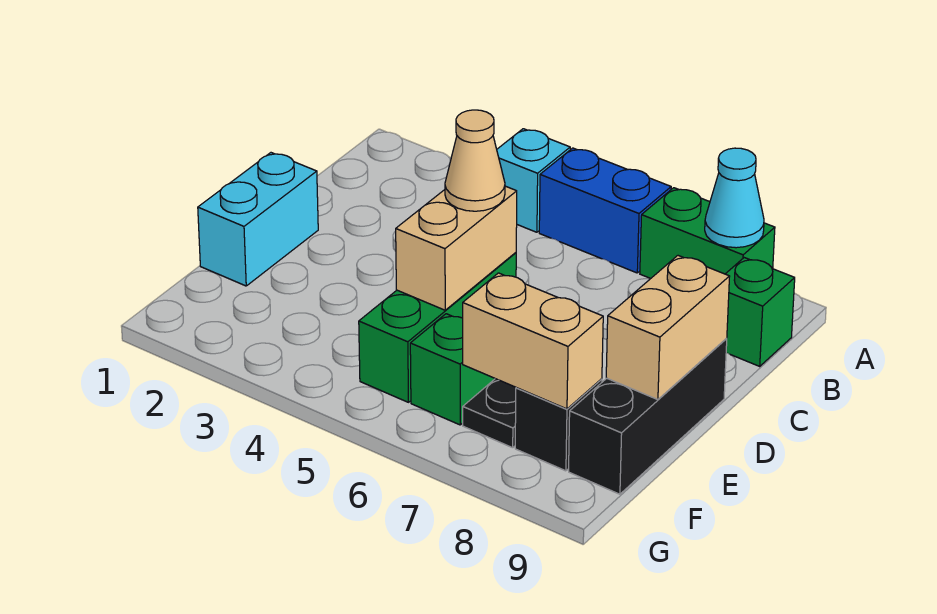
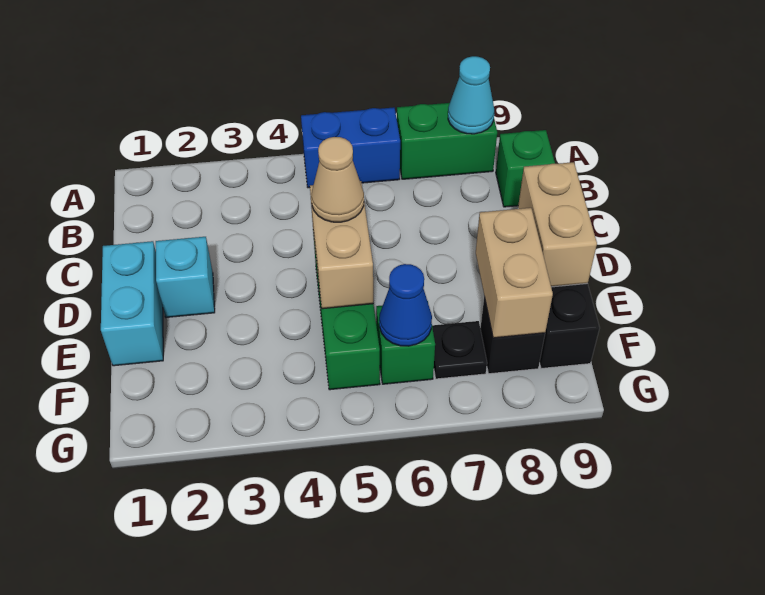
cyan 1x1 brick [497,129,570,232] -> cyan 1x1 brick moved to [156,237,215,317]
none -> blue 1x1 cone [379,264,432,346]
tan 1x2 brick [463,273,603,409] -> tan 1x2 brick turned to [476,208,553,338]

